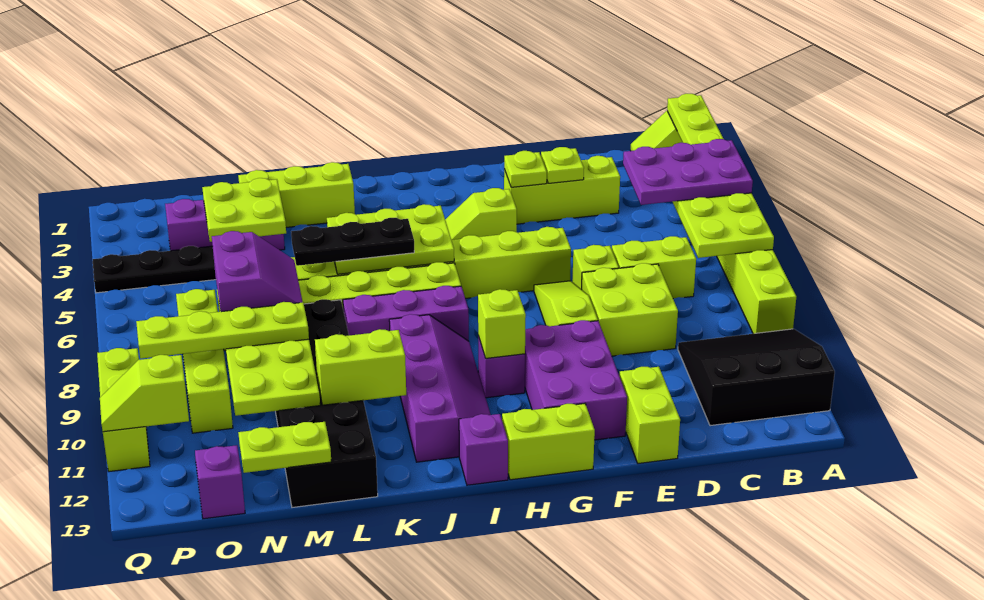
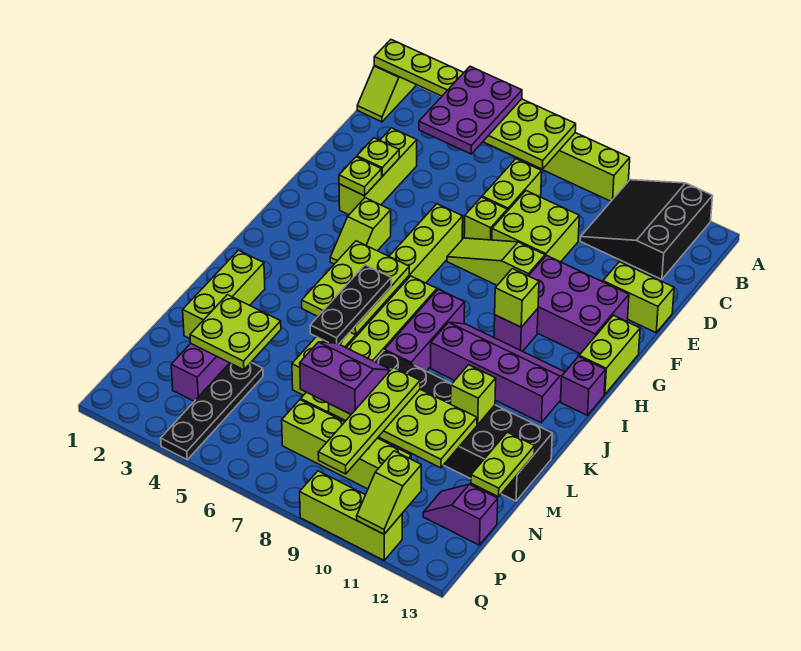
lime 1x2 brick [315,329,406,405] -> lime 1x1 brick [451,365,496,425]

